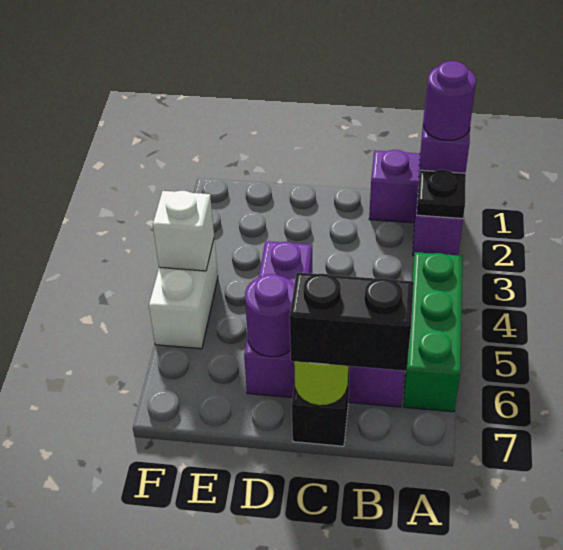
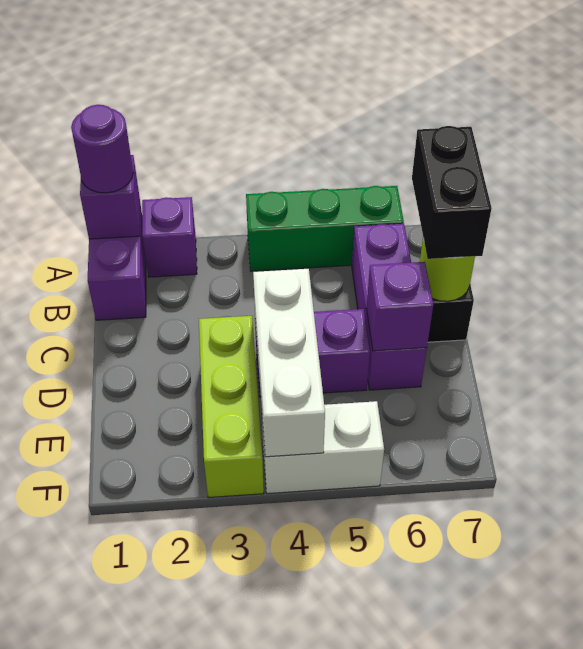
black 1x1 plate [417,170,466,219] -> none
none -> lime 1x3 brick [199,316,264,498]
purple 1x1 round brick [245,274,294,357] -> purple 1x1 brick [366,262,433,351]
white 1x1 brick [153,191,214,271] -> white 1x3 brick [253,269,325,457]

